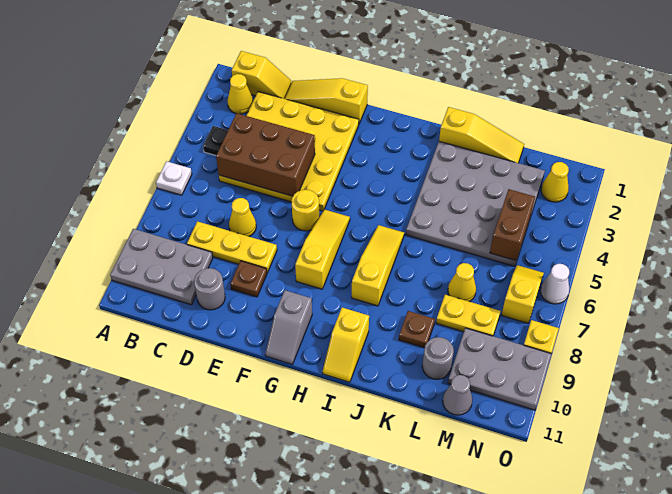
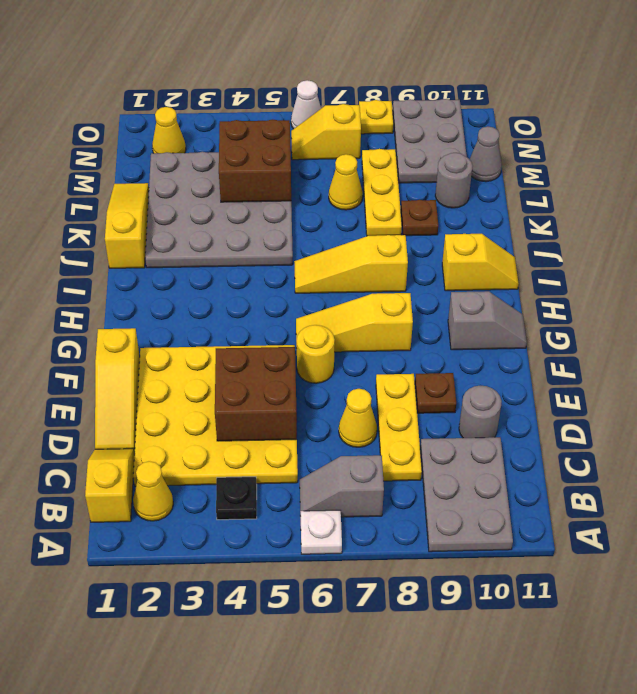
none -> grey 1x2 slope [300,455,384,517]
brown 2x3 brick [216,113,315,196] -> brown 2x2 brick [215,347,297,441]
yellow 1x2 plate [436,295,501,336] -> yellow 1x3 plate [362,149,402,236]
brown 1x2 brick [490,189,535,261] -> brown 2x2 brick [219,119,291,202]

